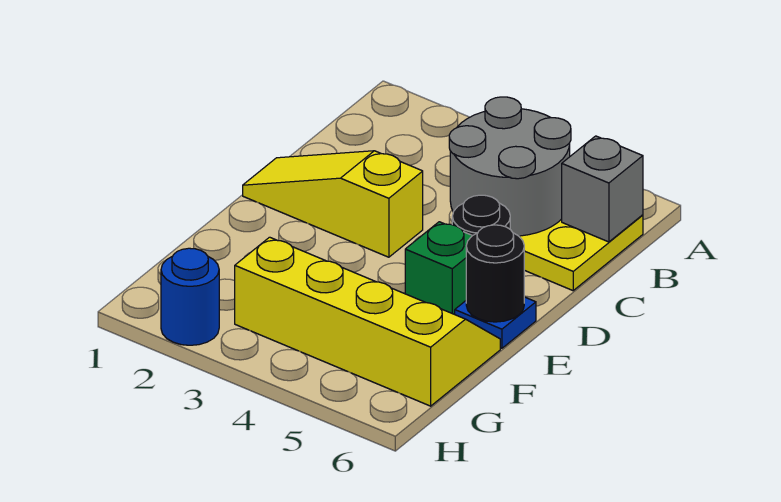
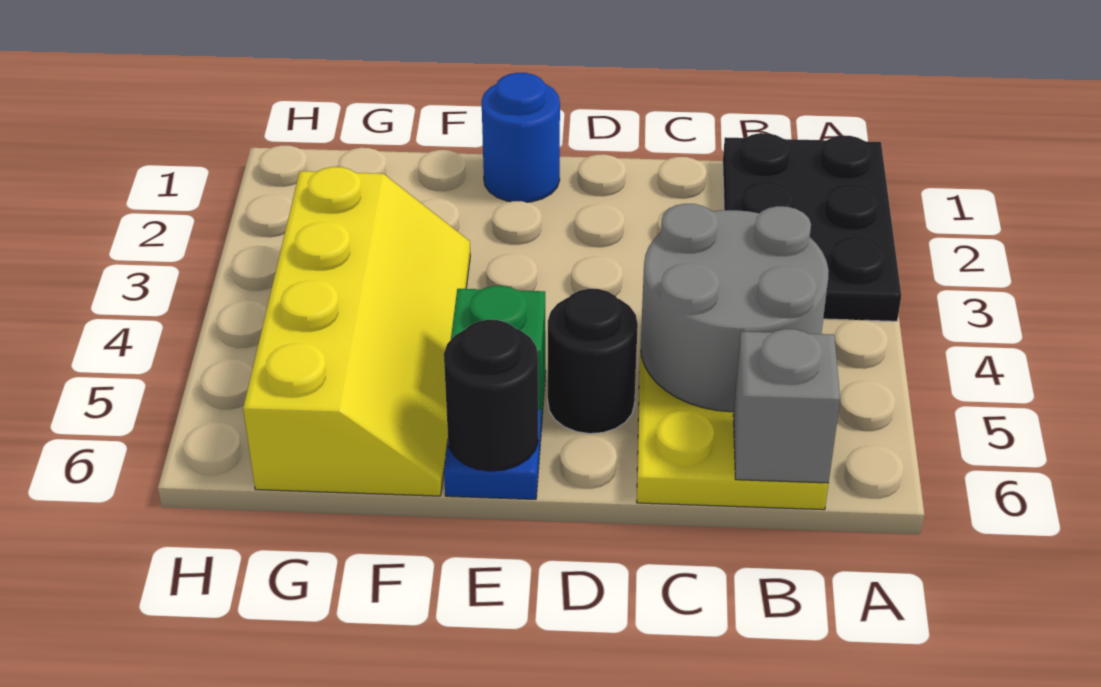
none -> black 2x3 plate [723,133,901,321]
yellow 1x3 slope [243,151,423,257] -> none
blue 1x1 round brick [161,248,219,345] -> blue 1x1 round brick moved to [482,73,560,202]

